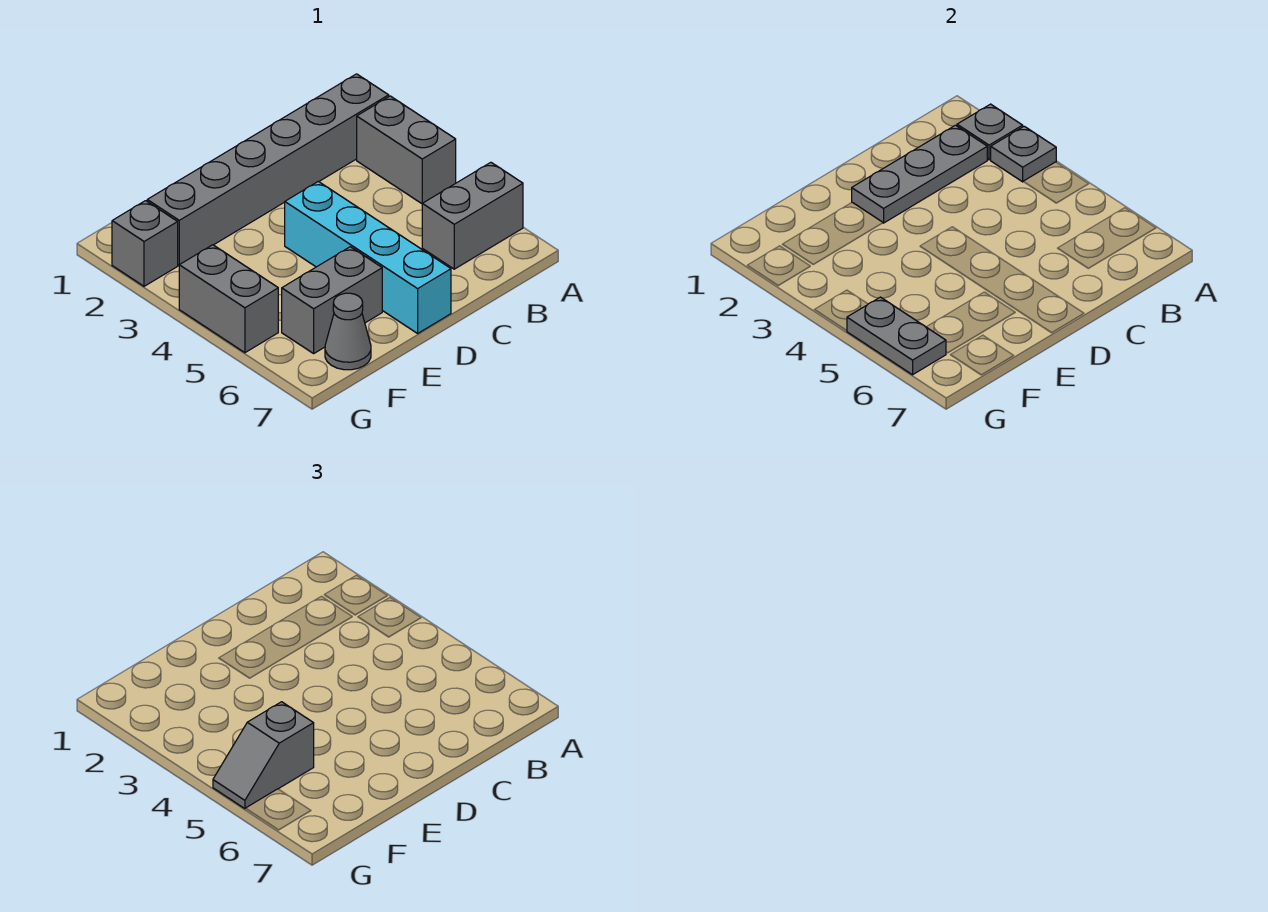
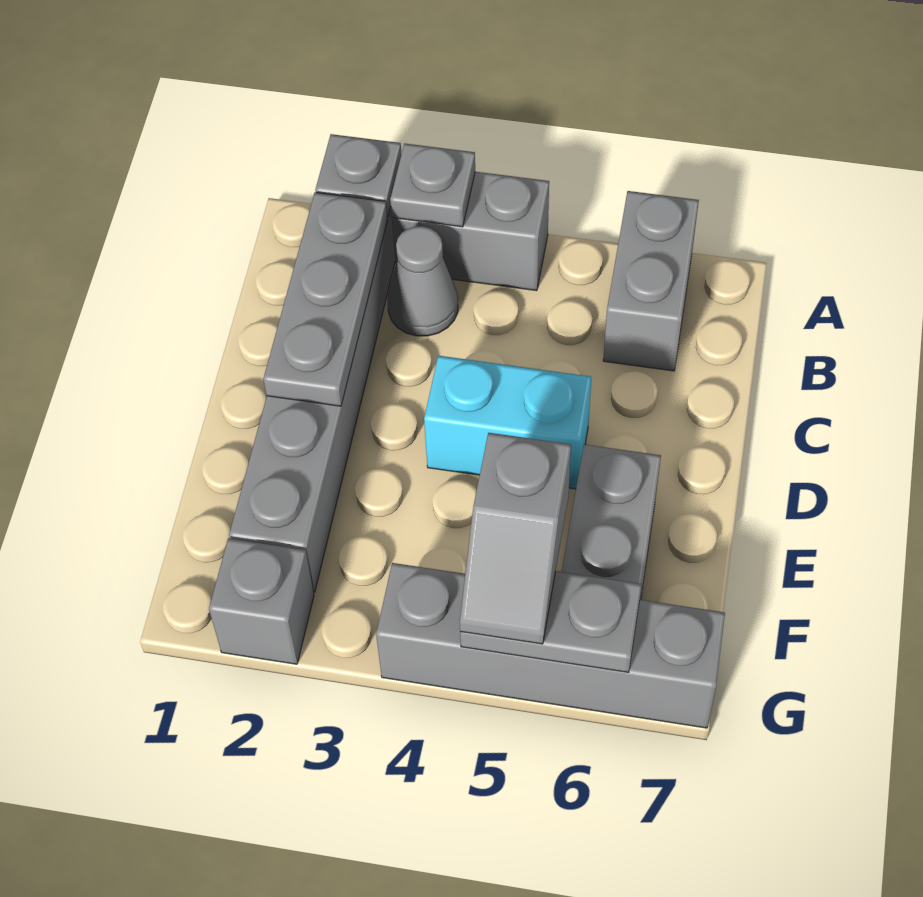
cyan 1x4 brick [285,181,451,333] -> cyan 1x2 brick [424,356,591,489]
grey 1x1 cone [325,293,371,370] -> grey 1x1 cone moved to [388,226,458,336]
grey 1x2 brick [179,245,278,353] -> grey 1x4 brick [376,563,725,728]

